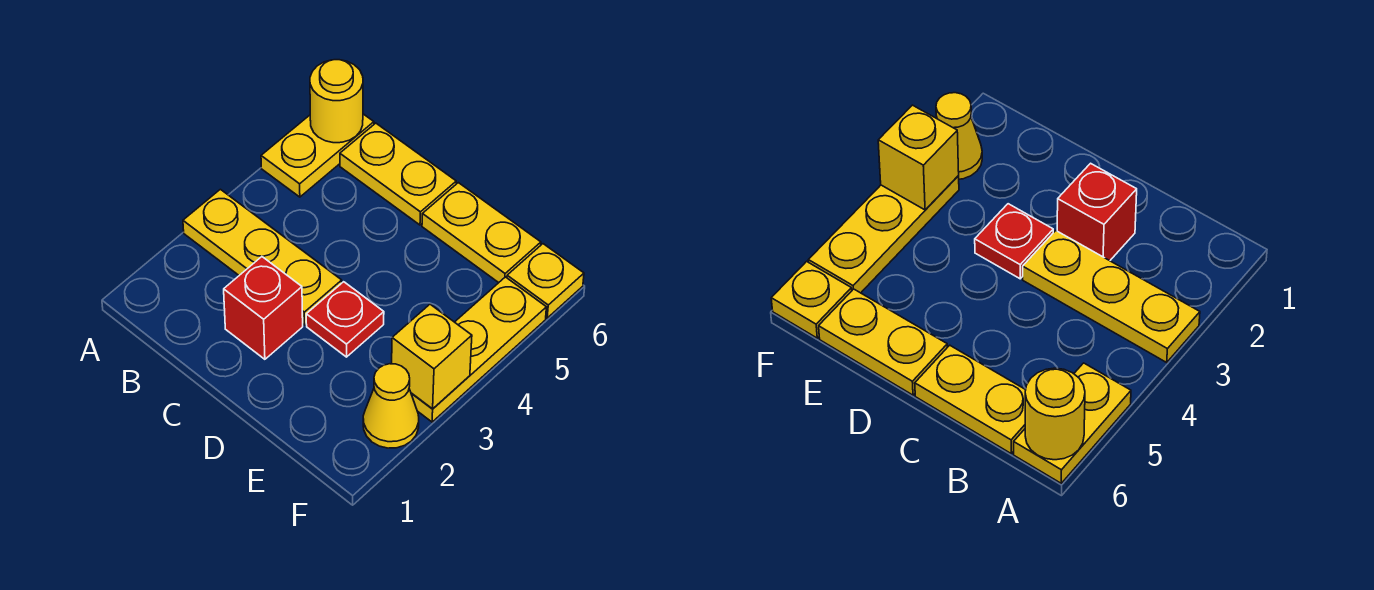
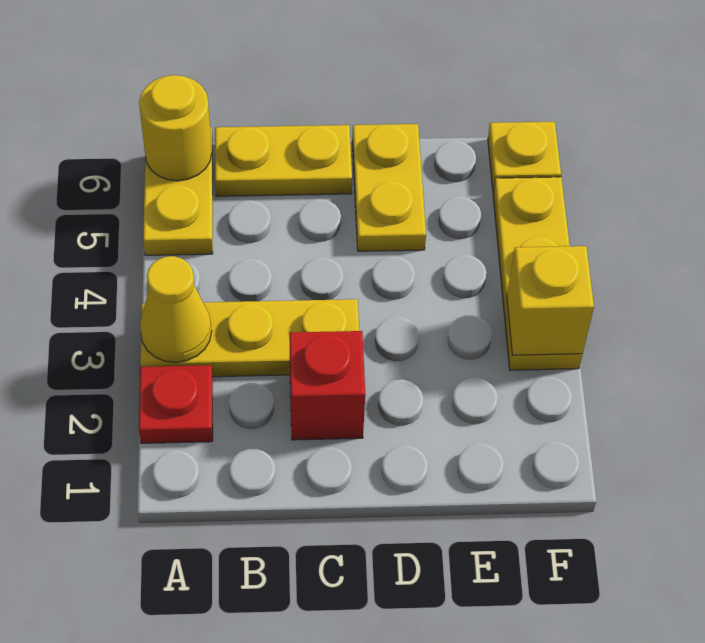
red 1x1 plate [306,282,384,357] -> red 1x1 plate moved to [139,365,213,443]
yellow 1x2 plate [422,183,541,283] -> yellow 1x2 plate turned to [352,124,426,251]
yellow 1x1 cone [363,364,419,448] -> yellow 1x1 cone moved to [140,256,212,362]

